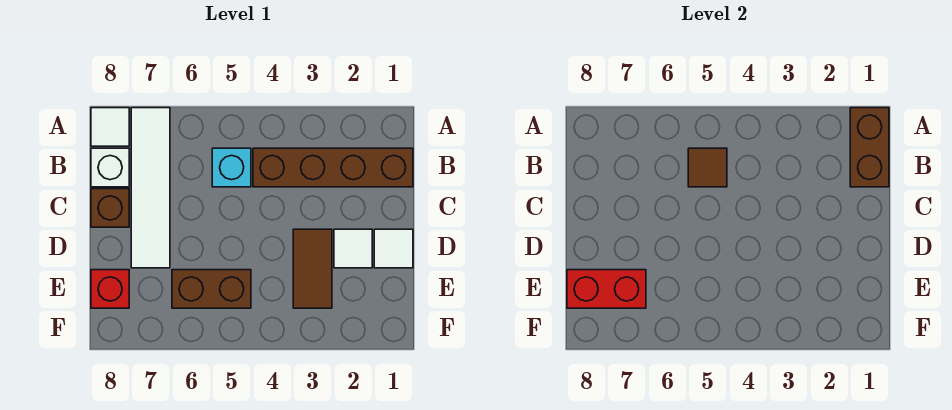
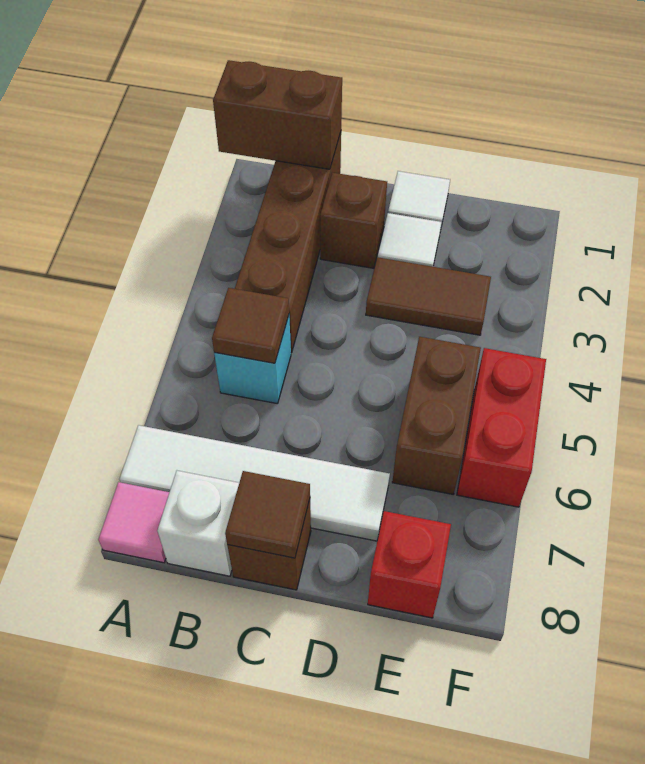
white 1x1 tile [91,108,129,146] -> pink 1x1 tile [98,482,169,563]
none -> brown 1x1 brick [320,173,387,268]
none -> brown 1x1 tile [225,471,310,558]
red 1x2 brick [567,270,646,308] -> red 1x2 brick moved to [457,348,546,507]

